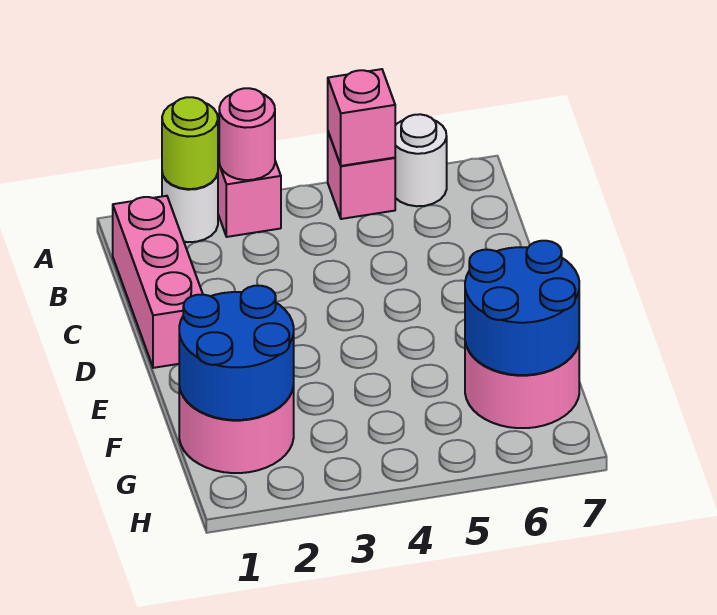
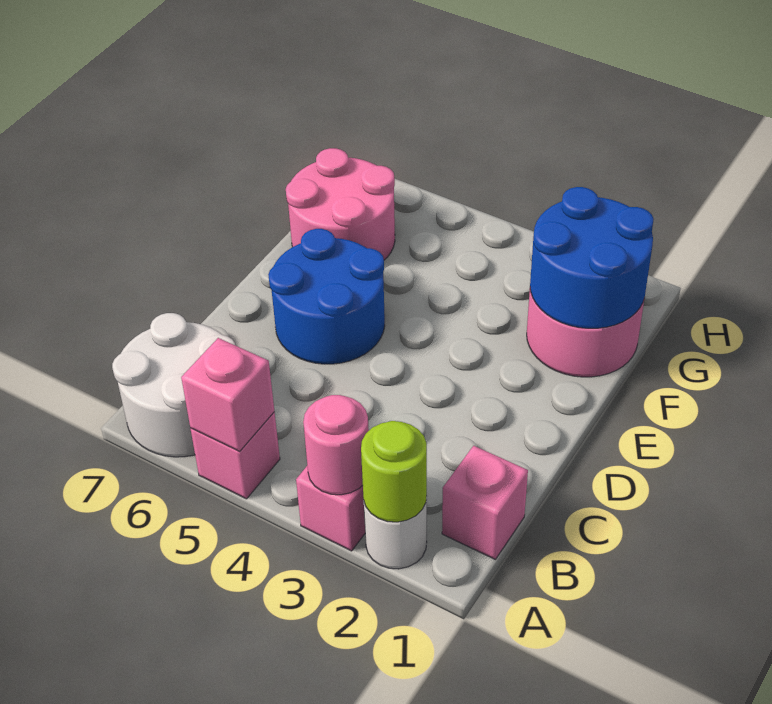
white 1x1 round brick [395,114,447,206] -> white 2x2 round brick [112,313,235,457]
pink 1x3 brick [113,196,203,368] -> pink 1x1 brick [442,446,528,560]
blue 2x2 round brick [465,241,579,375] -> blue 2x2 round brick moved to [268,229,385,364]

